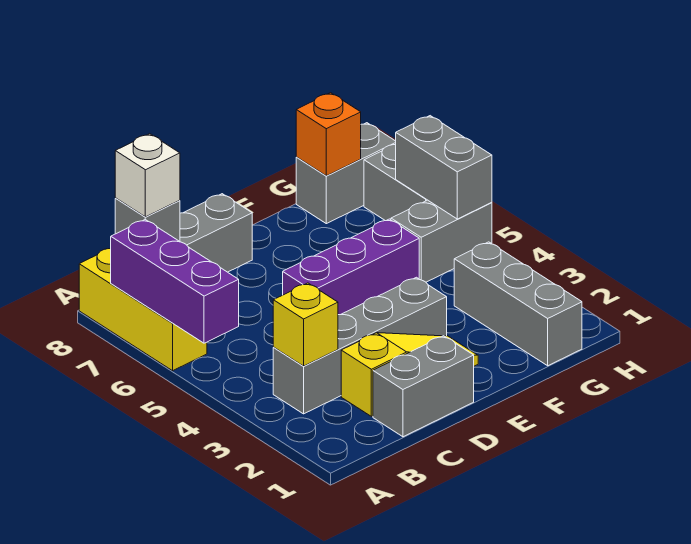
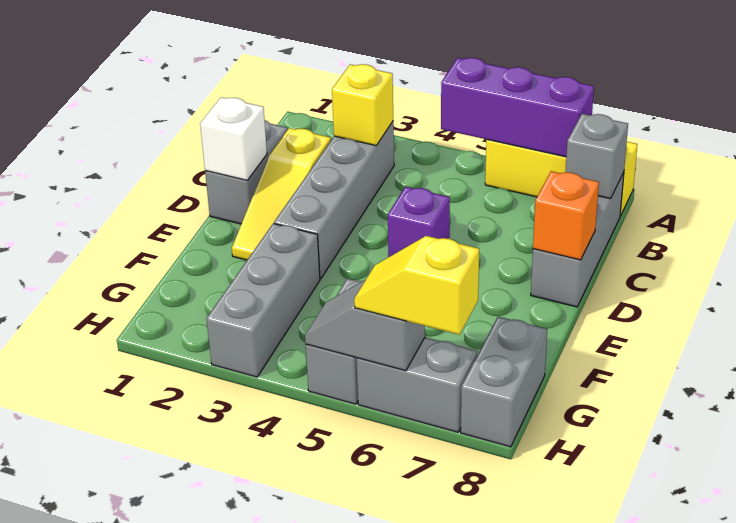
white 1x1 brick [115,134,180,217] -> white 1x1 brick moved to [200,97,267,180]
purple 1x3 brick [283,219,419,315] -> purple 1x1 brick [388,187,450,257]
grey 1x3 brick [454,242,582,366] -> grey 1x3 brick turned to [206,224,320,377]
orange 1x1 brick [296,93,361,176] -> orange 1x1 brick moved to [533,171,599,260]
grey 1x2 brick [395,116,492,219] -> grey 1x2 slope [305,280,425,371]
none -> yellow 1x2 slope [354,236,479,335]

